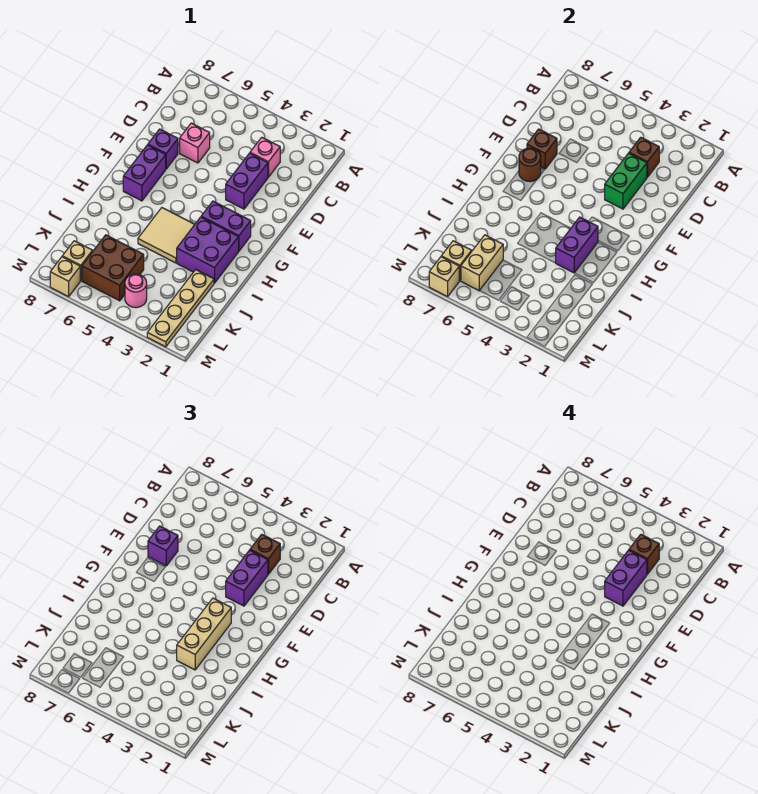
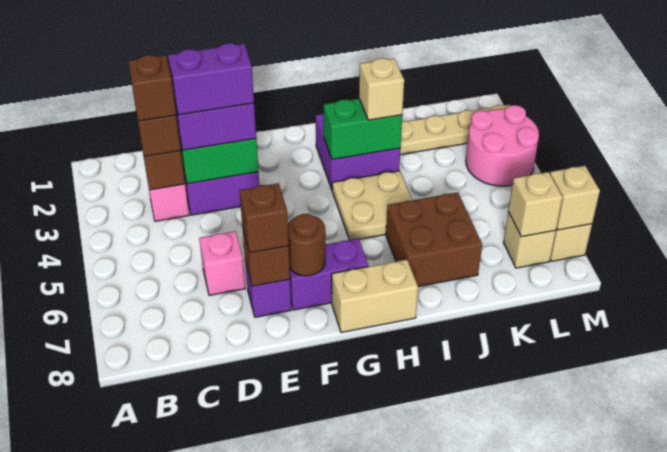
purple 1x1 brick [148,526,178,566] -> brown 1x1 brick [239,183,289,253]
purple 1x2 brick [201,201,251,251] -> none
tan 1x3 brick [177,598,231,670] -> tan 1x1 brick [359,58,404,120]
purple 1x2 brick [556,217,598,273] -> green 1x2 brick [324,99,402,159]
tan 2x2 tile [138,208,195,263] -> tan 2x2 plate [332,171,412,240]
brown 2x2 brick [82,235,144,301] -> brown 2x2 brick moved to [386,192,482,287]
tan 1x2 brick [461,235,503,291] -> tan 1x2 brick moved to [332,260,418,333]
pink 1x1 round brick [125,274,147,308] -> pink 2x2 round brick [466,105,539,186]

